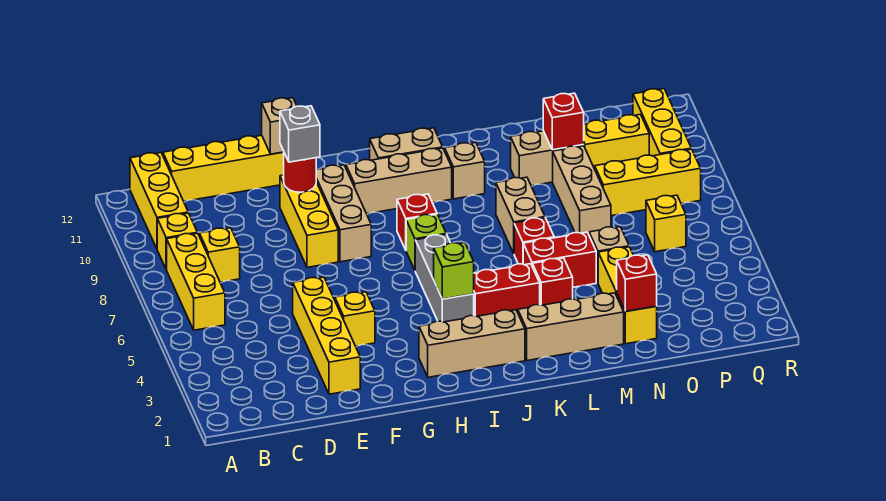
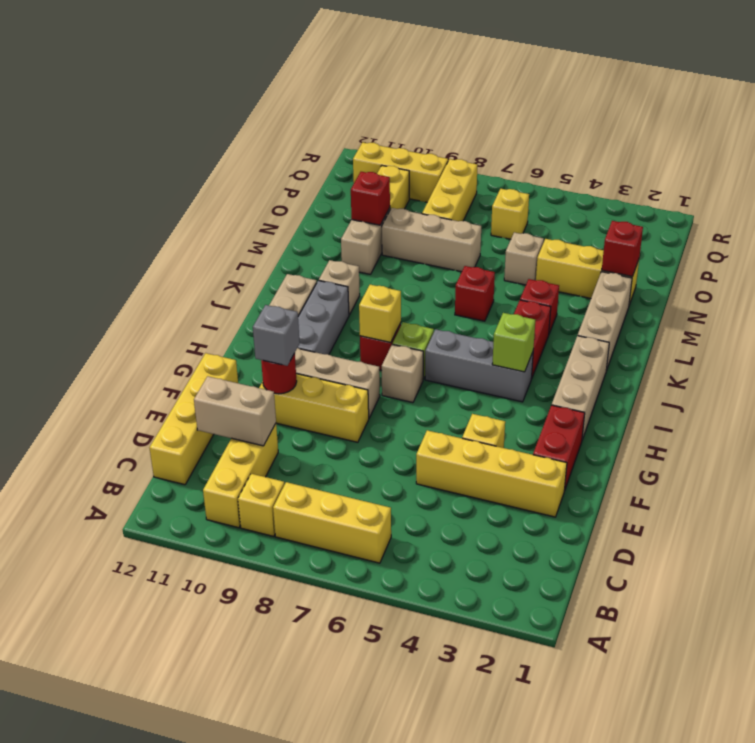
yellow 1x3 brick [130,153,188,248] -> yellow 1x3 brick turned to [203,424,278,528]
yellow 1x1 brick [200,228,240,282] -> yellow 1x1 brick moved to [359,285,401,343]
tan 1x1 brick [262,98,297,154] -> tan 1x1 brick moved to [382,344,423,403]
tan 1x3 brick [346,148,452,214] -> grey 1x3 brick [297,280,349,354]
red 1x2 brick [523,232,596,287] -> red 1x2 brick moved to [533,405,585,491]
tan 1x2 brick [496,177,545,253] -> tan 1x2 brick moved to [194,376,276,446]

